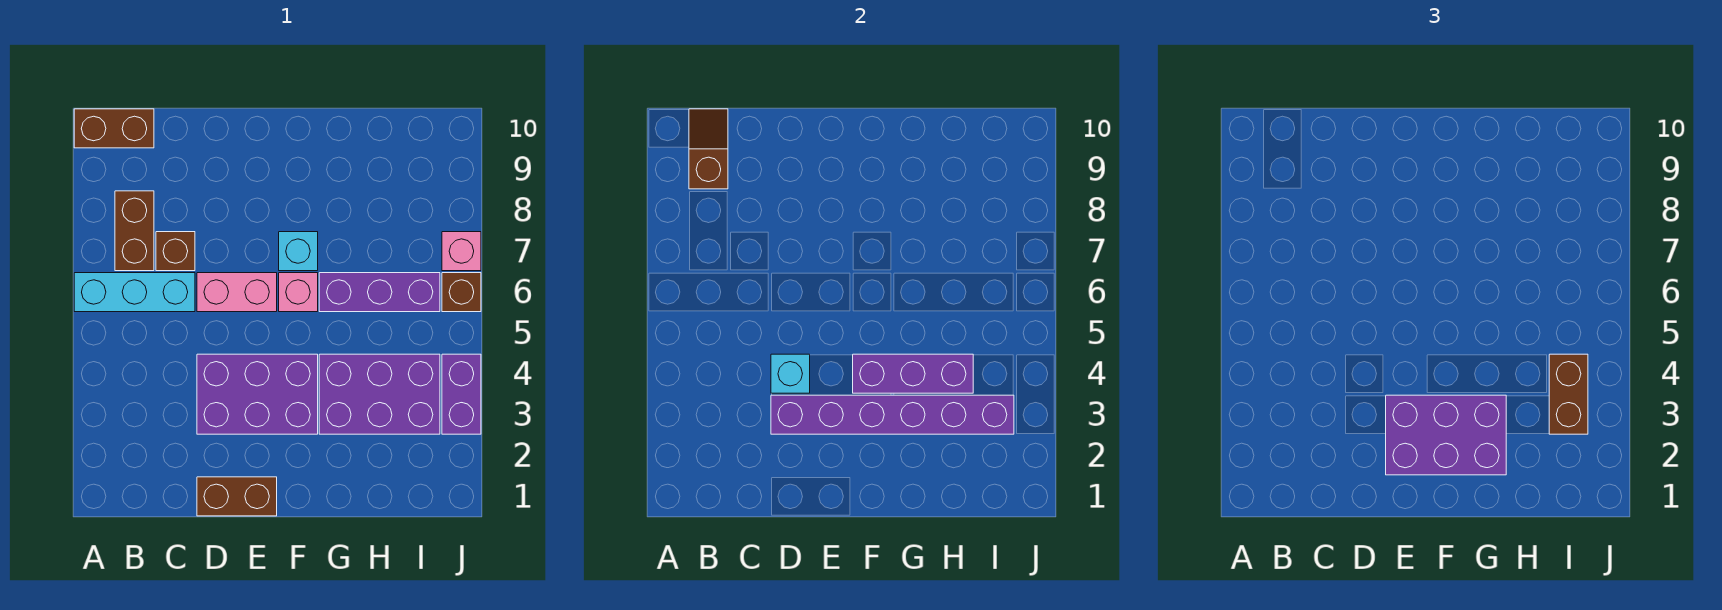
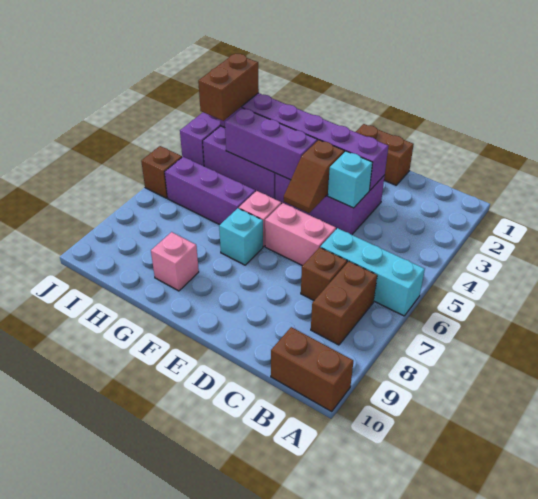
brown 1x2 slope [689,109,728,189] -> brown 1x2 slope moved to [284,140,345,213]
purple 2x3 brick [1386,395,1506,475] -> none
pink 1x1 brick [442,232,481,271] -> pink 1x1 brick moved to [151,232,199,291]

